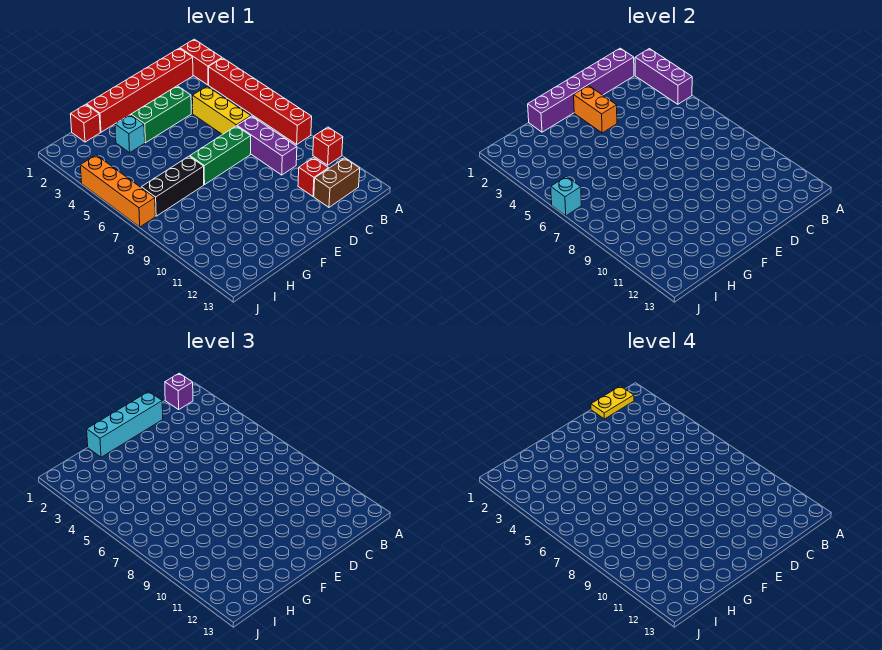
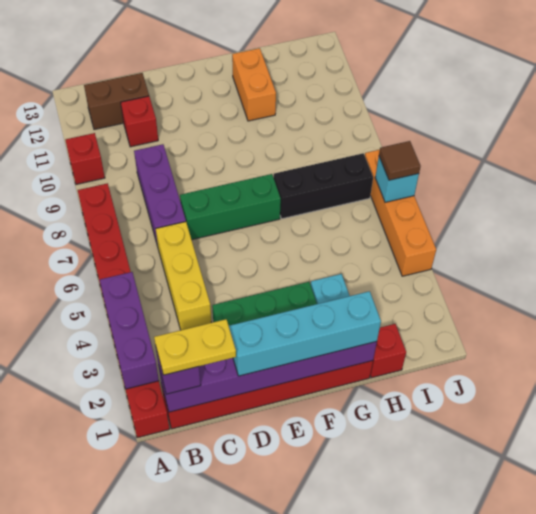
orange 1x2 brick [574,86,617,133] -> orange 1x2 brick moved to [232,48,276,121]
none -> brown 1x1 tile [379,141,421,180]

